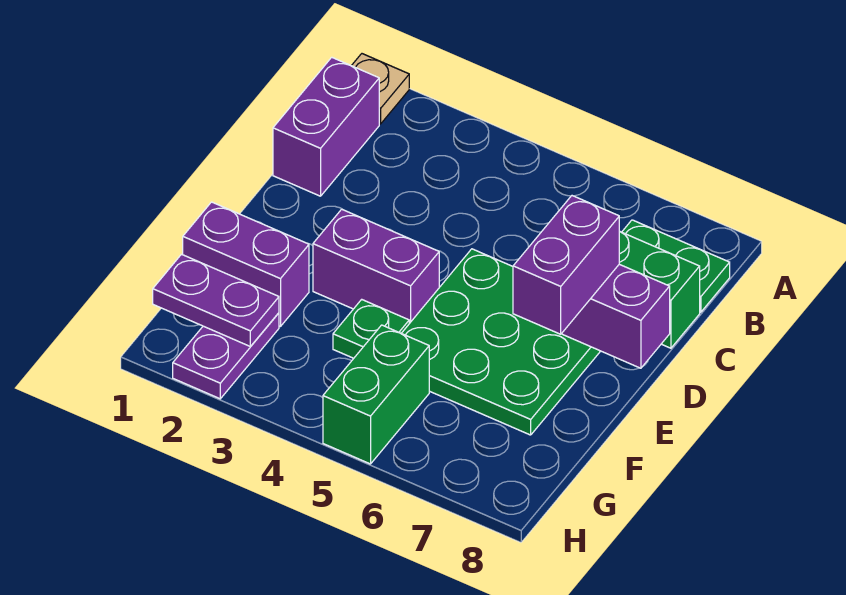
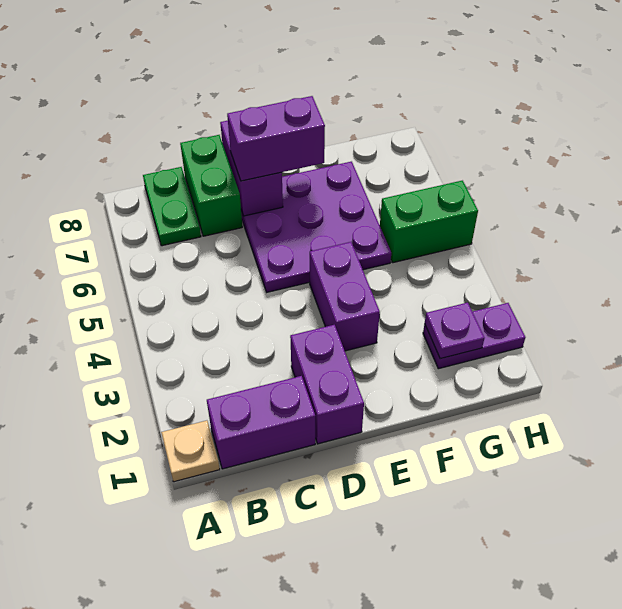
green 3x3 plate [401,249,600,435] -> purple 3x3 plate [241,162,391,292]
purple 1x2 brick [183,202,309,327] -> purple 1x2 brick moved to [290,325,364,444]
green 1x1 plate [333,299,409,358] -> none
purple 1x2 plate [153,254,279,347] -> purple 1x1 plate [425,303,484,359]

